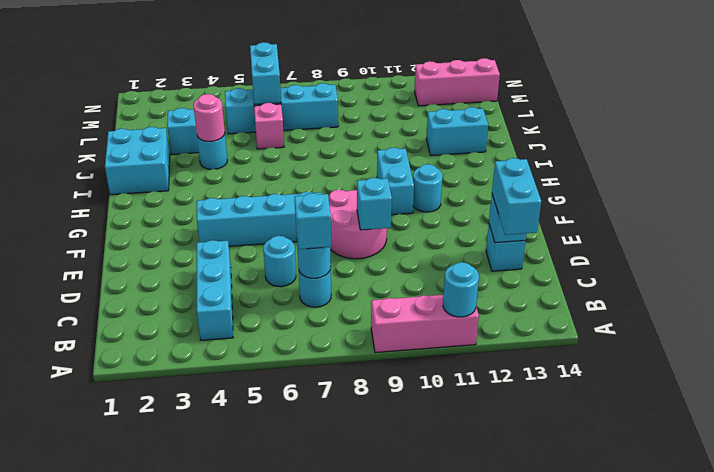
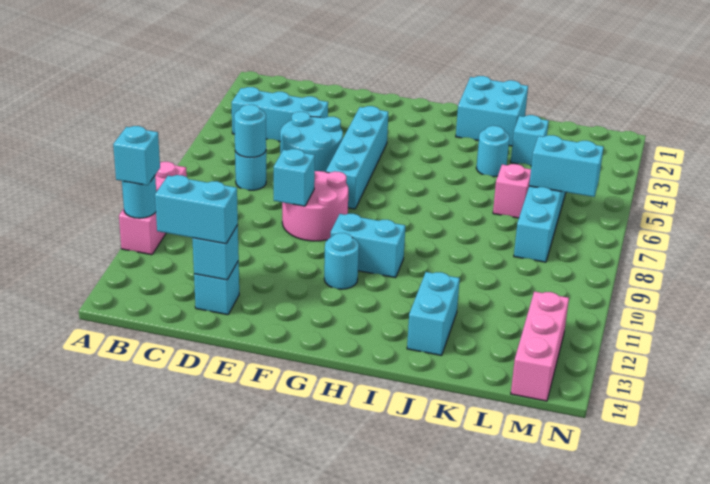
cyan 1x1 brick [295,193,331,249] -> cyan 1x1 brick moved to [113,126,160,185]
cyan 1x1 round brick [263,236,296,287] -> cyan 2x2 round brick [280,112,343,172]
pink 1x1 round brick [193,94,225,142] -> none

